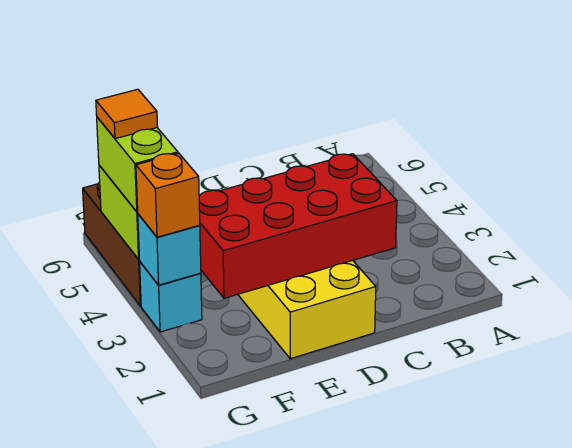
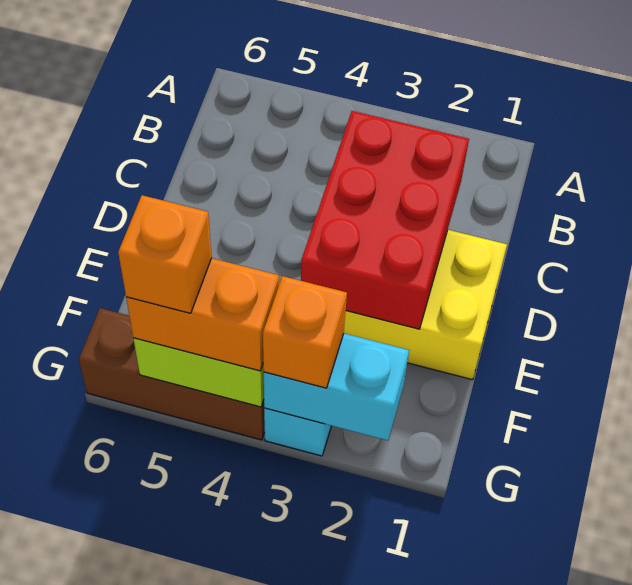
red 2x4 brick [199,154,397,298] -> red 2x3 brick [301,111,469,329]
cyan 1x1 brick [138,214,201,285] -> cyan 1x2 brick [264,334,409,440]
lime 1x2 brick [97,117,178,212] -> orange 1x2 brick [126,258,279,371]
orange 1x1 tile [96,89,157,139] -> orange 1x1 brick [118,195,212,313]

